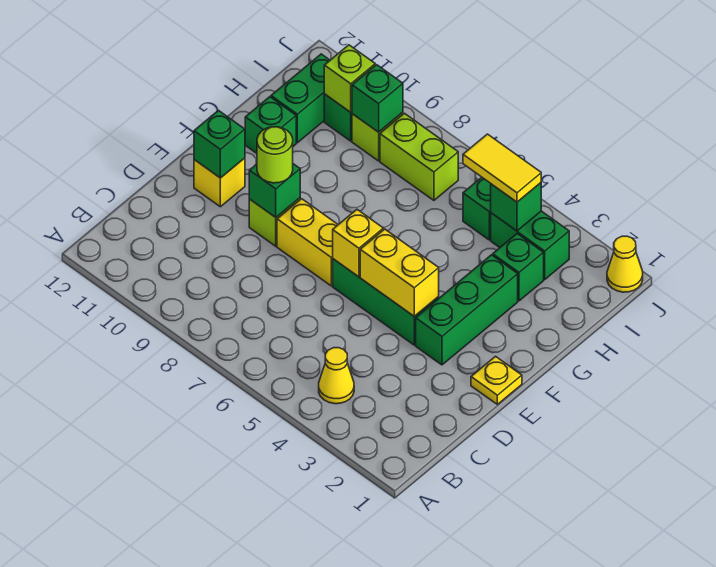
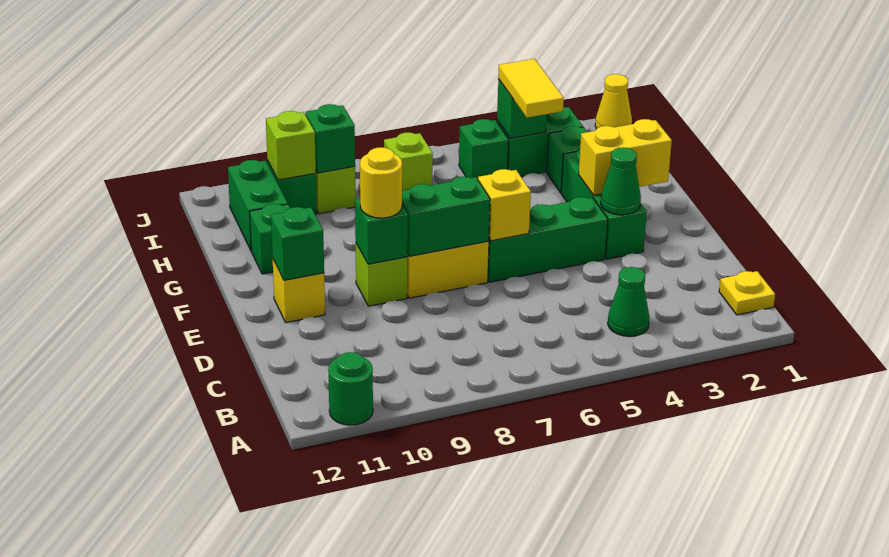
none -> green 1x1 round brick [328,352,373,425]
yellow 1x1 cone [319,348,354,404] -> green 1x1 cone [608,267,649,336]
yellow 1x1 plate [471,356,522,404] -> yellow 1x1 plate moved to [719,271,775,315]
none -> green 1x1 cone [601,147,641,215]
yellow 1x2 brick [360,229,439,316] -> yellow 1x2 brick moved to [579,119,672,195]
none -> green 1x2 brick [402,177,490,256]
lime 1x1 round brick [257,127,293,183] -> yellow 1x1 round brick [360,147,402,218]
yellow 1x2 tile [463,134,541,202] -> yellow 1x2 tile turned to [498,59,564,118]
lime 1x2 brick [380,113,458,200] -> lime 1x1 brick [384,132,433,191]

